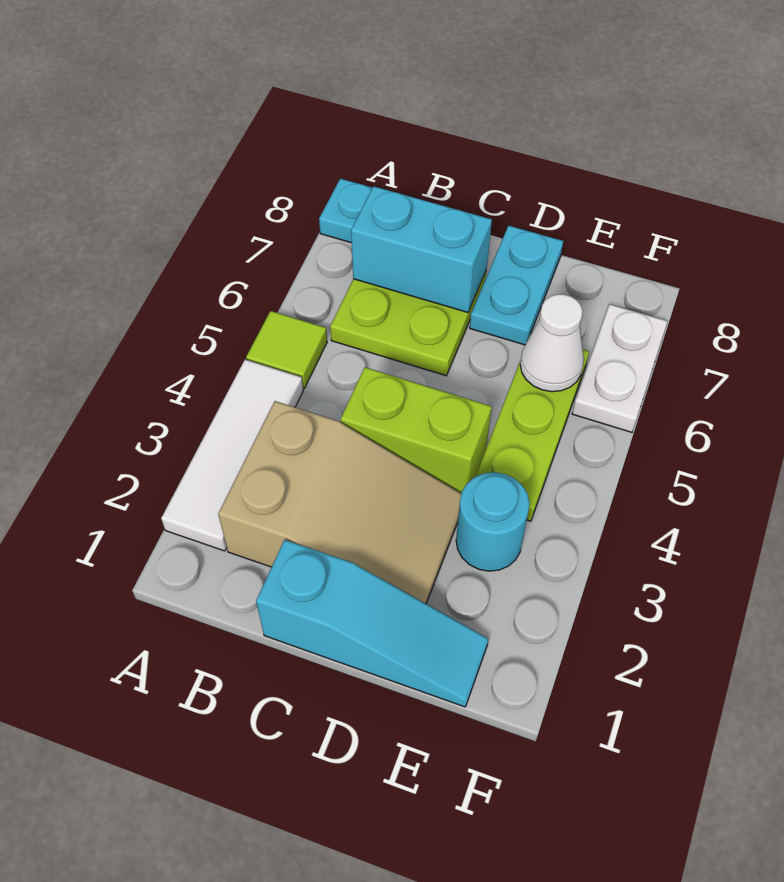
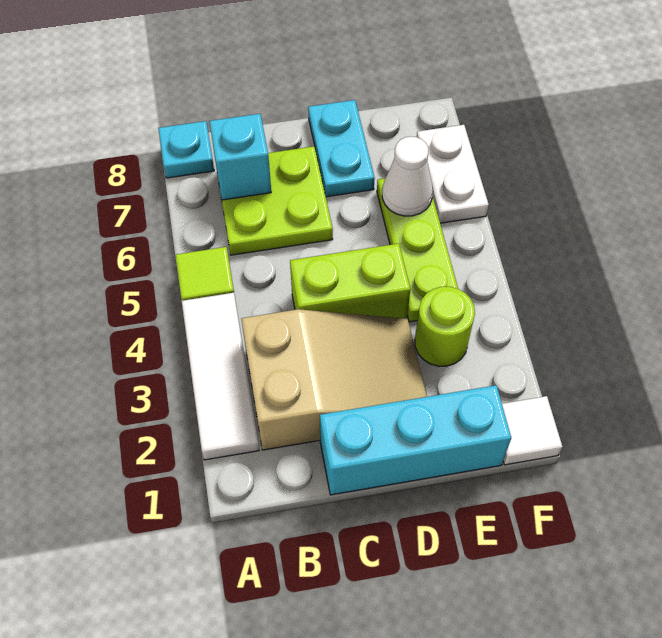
cyan 1x2 brick [351,186,492,312] -> cyan 1x1 brick [209,114,271,200]
cyan 1x3 slope [256,540,488,707] -> cyan 1x3 brick [320,385,511,495]
cyan 1x1 round brick [456,472,530,571] -> lime 1x1 round brick [415,287,475,366]
none -> white 1x1 tile [502,396,563,465]

